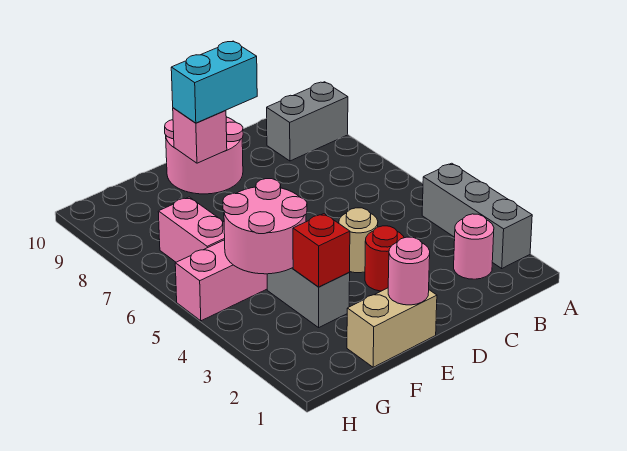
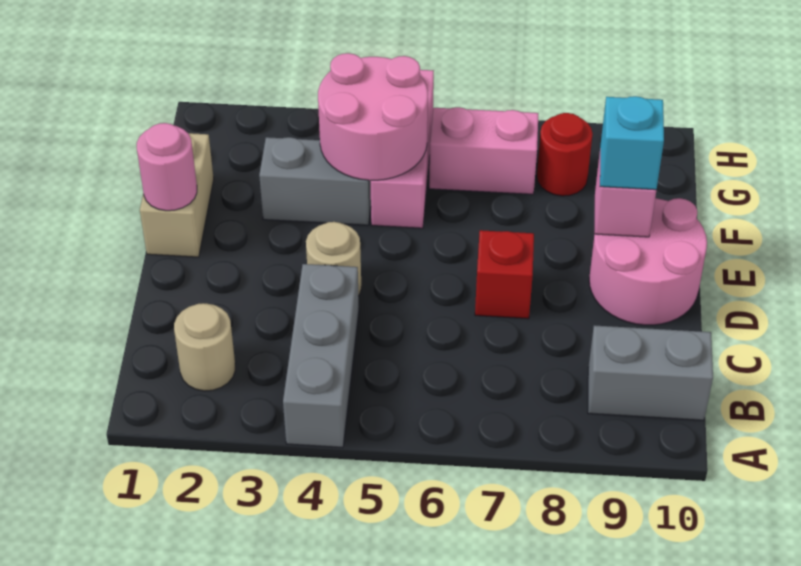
grey 1x3 brick [422,163,532,268] -> grey 1x3 brick turned to [283,264,359,448]
grey 1x2 brick [267,82,348,161] -> grey 1x2 brick turned to [588,325,713,420]
pink 1x1 round brick [454,214,494,279] -> tan 1x1 round brick [174,303,235,391]
red 1x1 round brick [365,226,404,291] -> red 1x1 round brick moved to [537,113,592,196]
cyan 1x2 brick [171,41,257,123] -> cyan 1x1 brick [600,96,664,190]
red 1x1 brick [293,214,350,287] -> red 1x1 brick moved to [475,230,534,319]

